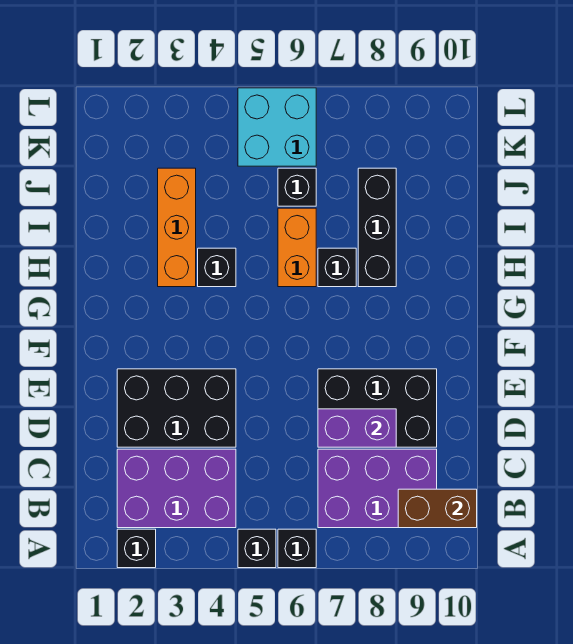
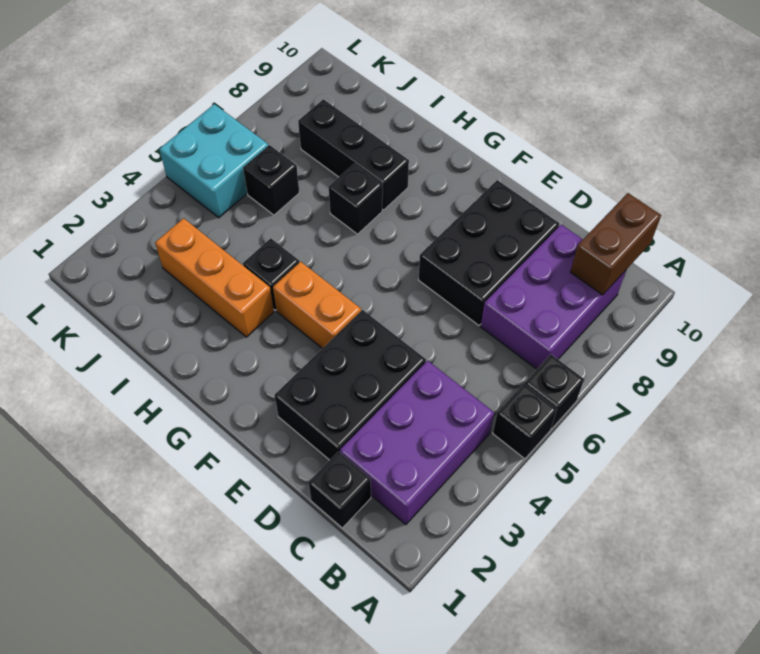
black 1x1 brick [117,529,156,568] -> black 1x1 brick moved to [308,452,371,528]
purple 1x2 brick [318,409,396,447] -> none
orange 1x2 brick [278,208,316,287] -> orange 1x2 brick moved to [273,262,361,348]

